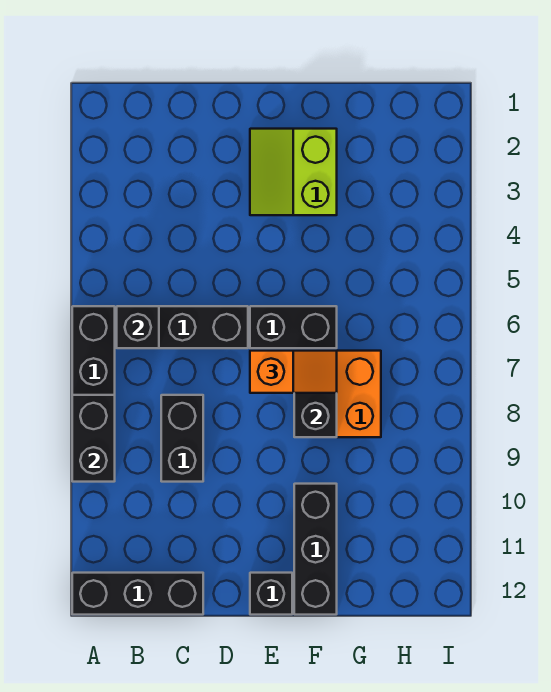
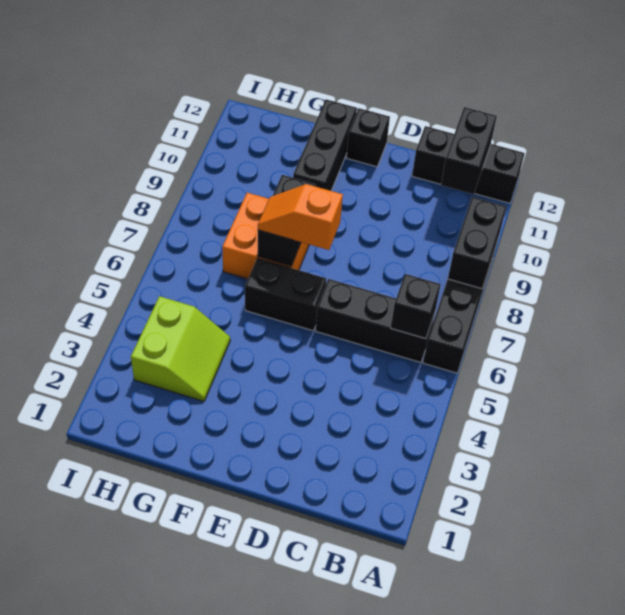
black 1x2 brick [161,395,203,482] -> black 1x2 brick moved to [441,107,497,194]
lime 2x2 slope [250,129,337,215] -> lime 2x2 slope moved to [131,296,230,401]

